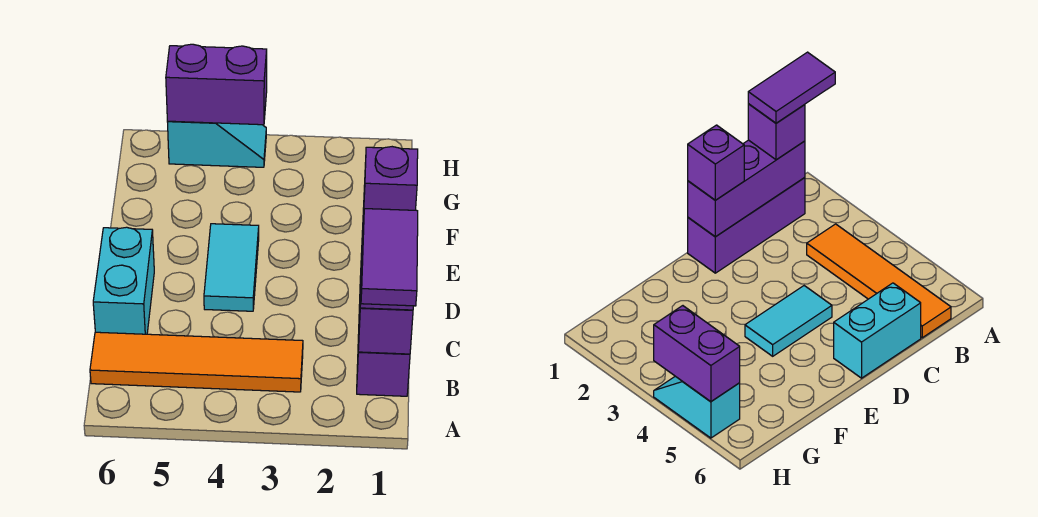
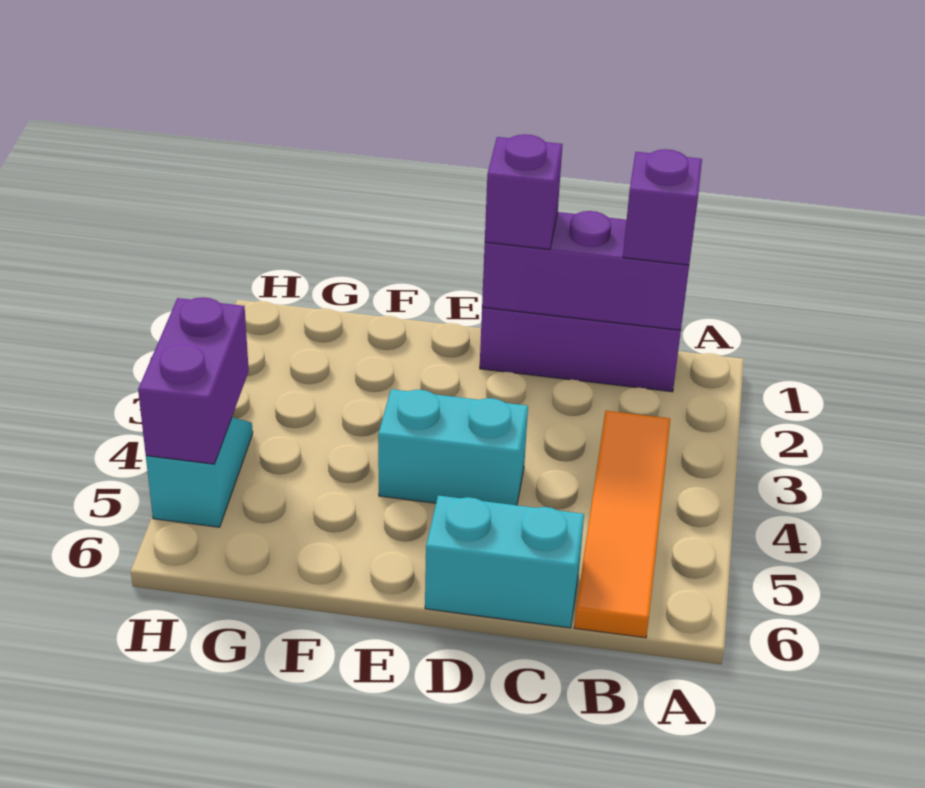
purple 1x2 tile [361,209,418,306] -> none
cyan 1x2 tile [204,224,259,311] -> cyan 1x2 brick [378,389,528,505]

